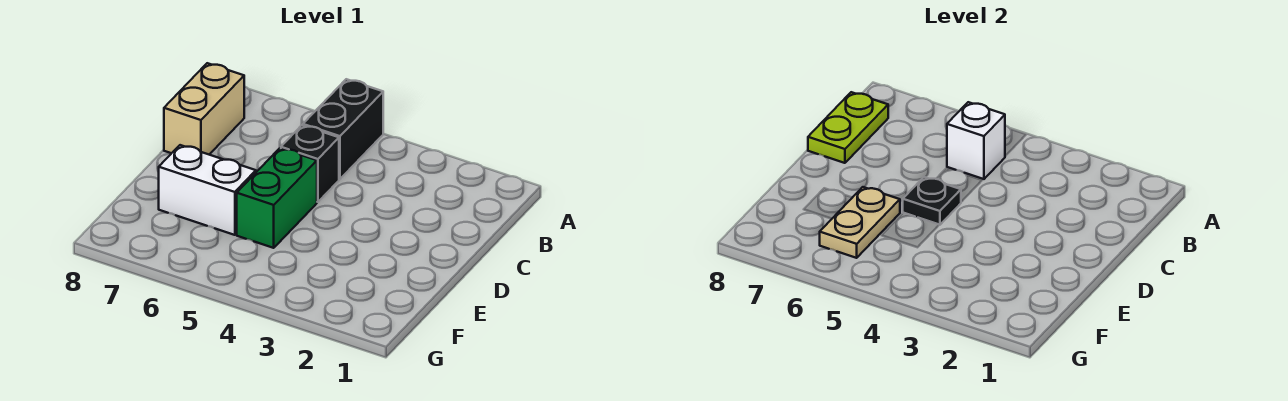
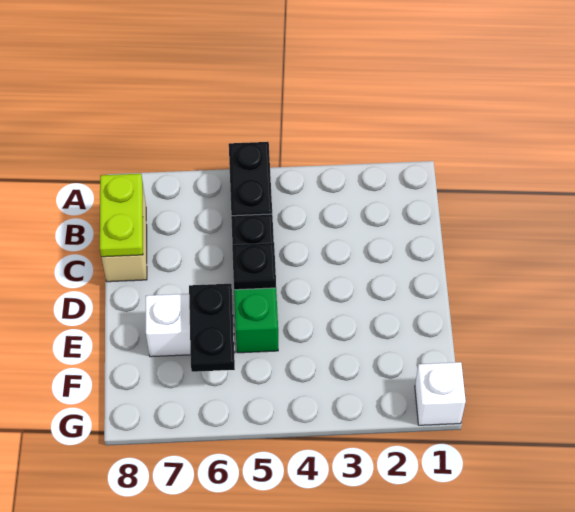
white 1x1 brick [947,102,1005,179] -> white 1x1 brick moved to [415,362,466,425]
tan 1x2 plate [820,187,900,258] -> black 1x2 plate [189,284,235,372]

